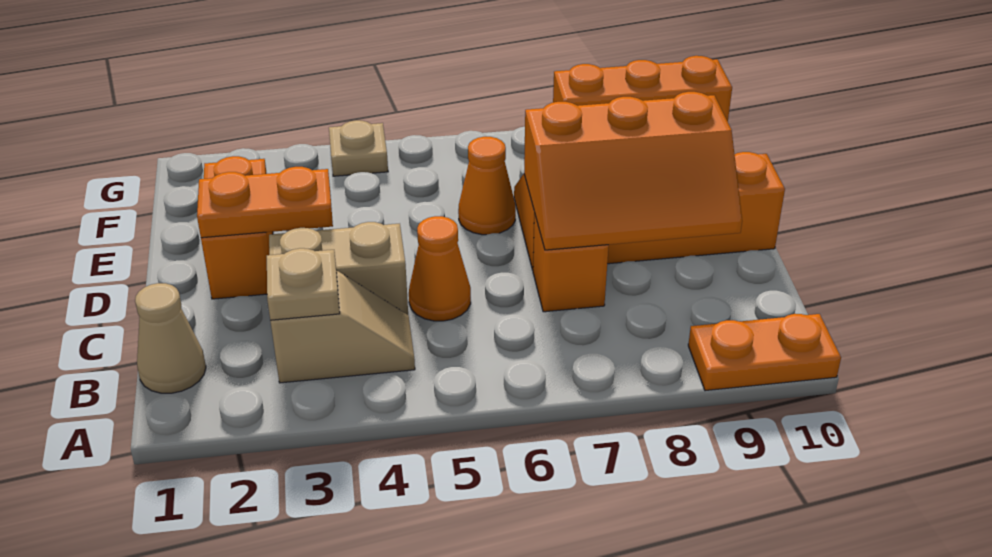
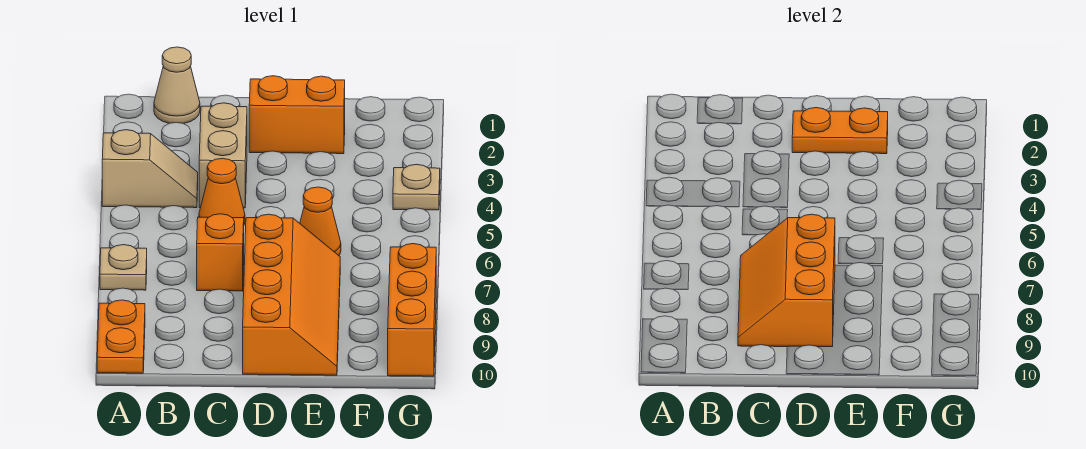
tan 1x2 slope [270,271,415,383] -> tan 1x2 slope turned to [102,130,198,208]
tan 1x1 plate [267,248,340,320] -> tan 1x1 plate moved to [100,245,147,290]
orange 1x2 plate [197,167,333,238] -> orange 1x2 plate turned to [792,108,888,154]

